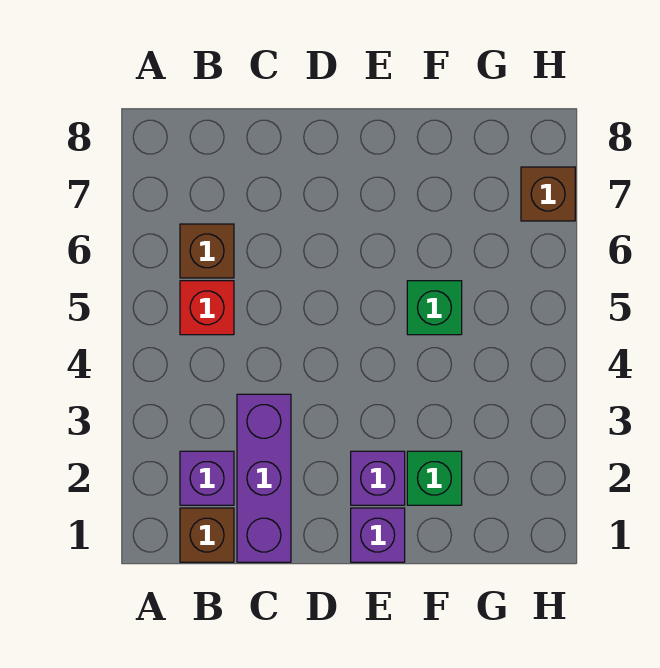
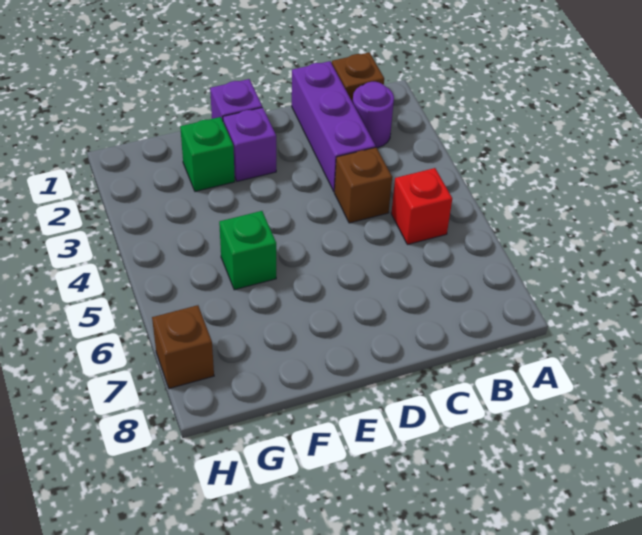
purple 1x1 brick [180,451,234,505] -> purple 1x1 round brick [353,82,394,148]
brown 1x1 brick [180,224,234,278] -> brown 1x1 brick moved to [334,147,392,223]

